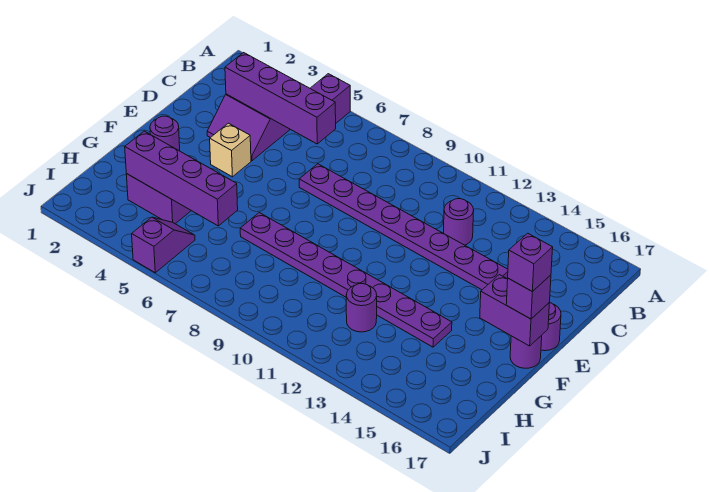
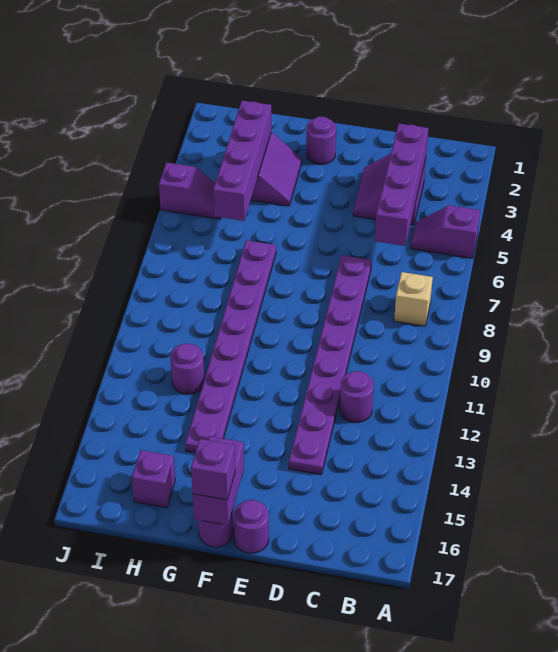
tan 1x1 brick [210,123,251,177] -> tan 1x1 brick moved to [394,272,433,326]
purple 1x1 brick [508,233,553,292] -> purple 1x1 brick moved to [132,450,175,508]

